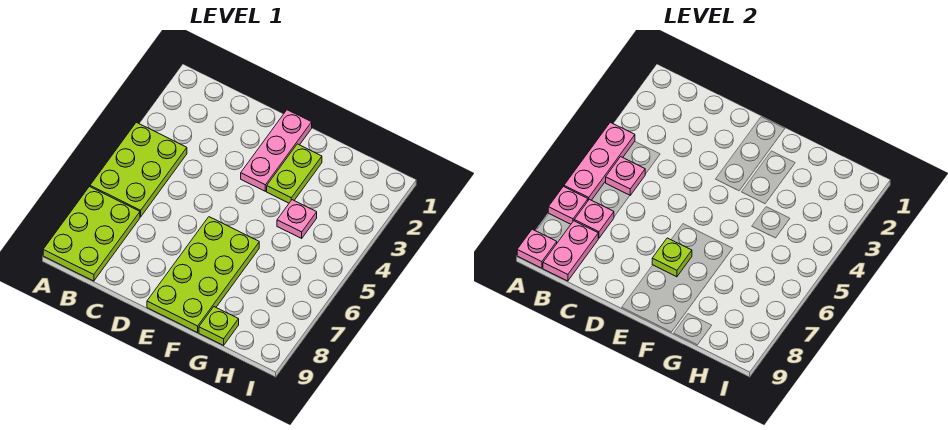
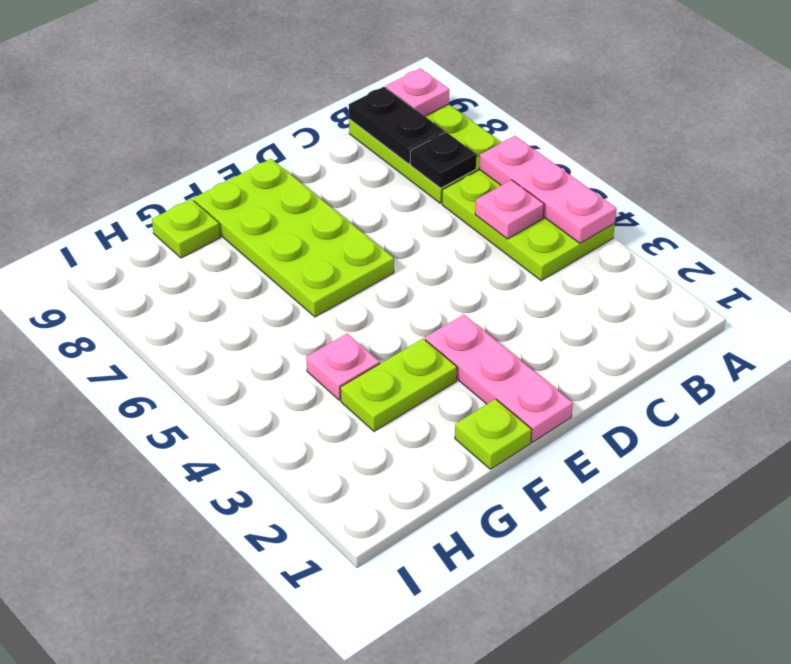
pink 1x1 plate [548,187,588,224] -> none
pink 1x1 plate [574,199,614,238] -> black 1x1 plate [410,132,477,188]
pink 1x2 plate [543,221,598,281] -> black 1x2 plate [349,87,444,164]
lime 1x1 plate [652,238,692,277] -> lime 1x1 plate moved to [455,399,532,469]
lime 1x2 plate [267,144,322,203] -> lime 1x2 plate turned to [340,339,457,431]

